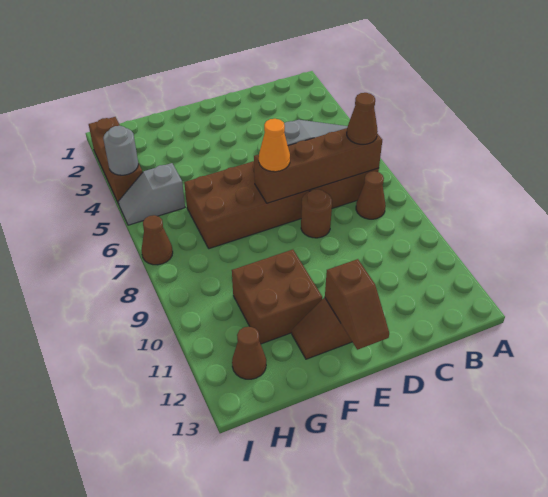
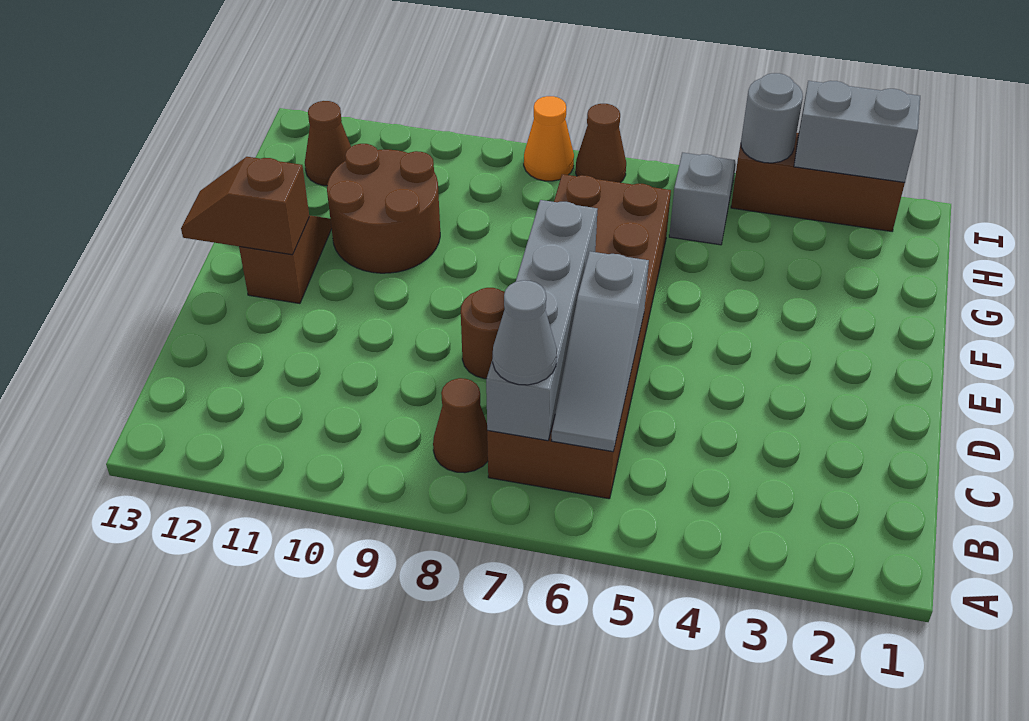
brown 1x4 brick [254,128,382,203] -> grey 1x4 brick [486,200,598,441]
brown 1x1 cone [347,93,378,144] -> grey 1x1 cone [493,280,557,385]
orange 1x1 cone [259,119,290,172] -> orange 1x1 cone moved to [524,96,574,181]
brown 2x2 brick [232,250,322,344] -> brown 2x2 round brick [327,144,440,273]
none -> grey 1x2 brick [794,81,920,182]

